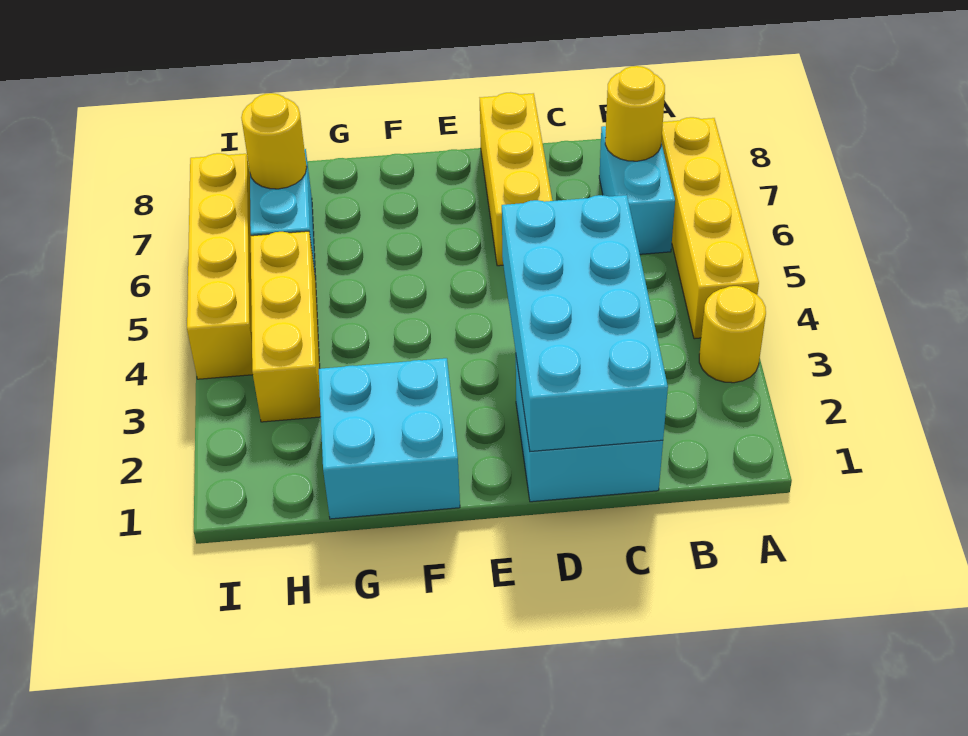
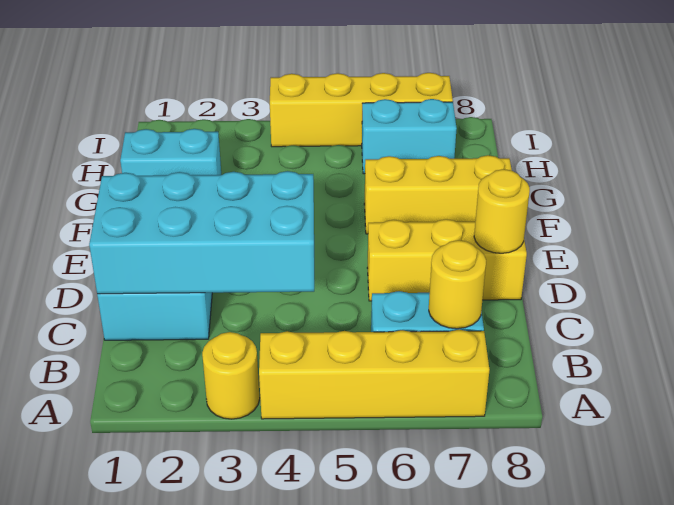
cyan 2x2 brick [319,358,460,519] -> cyan 1x2 brick [120,129,221,176]
yellow 1x3 brick [251,231,321,422] -> yellow 1x3 brick moved to [364,155,512,234]
yellow 1x1 round brick [241,93,307,189] -> yellow 1x1 round brick moved to [474,169,530,253]

